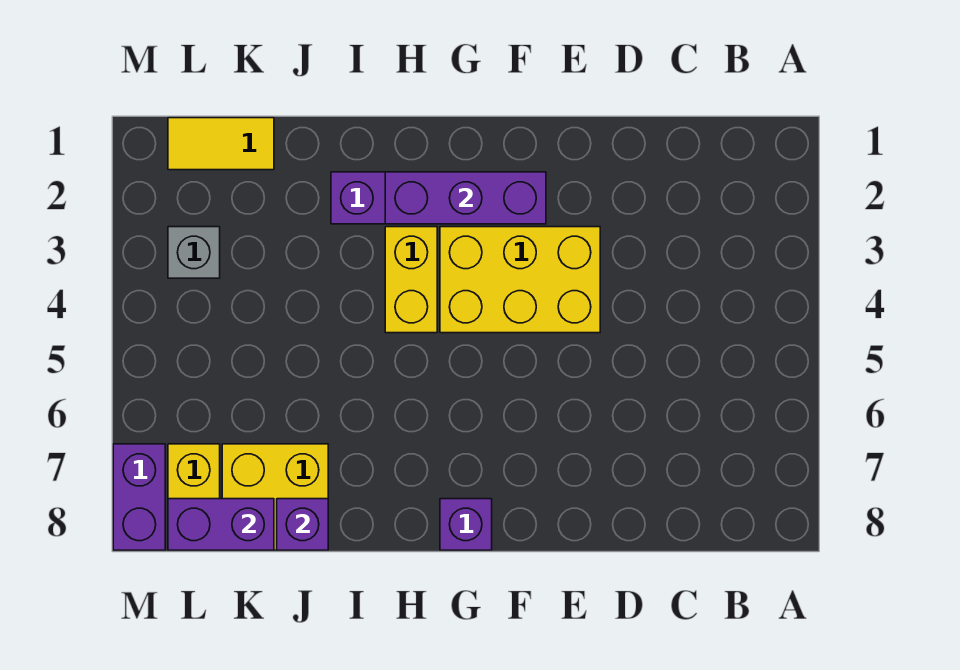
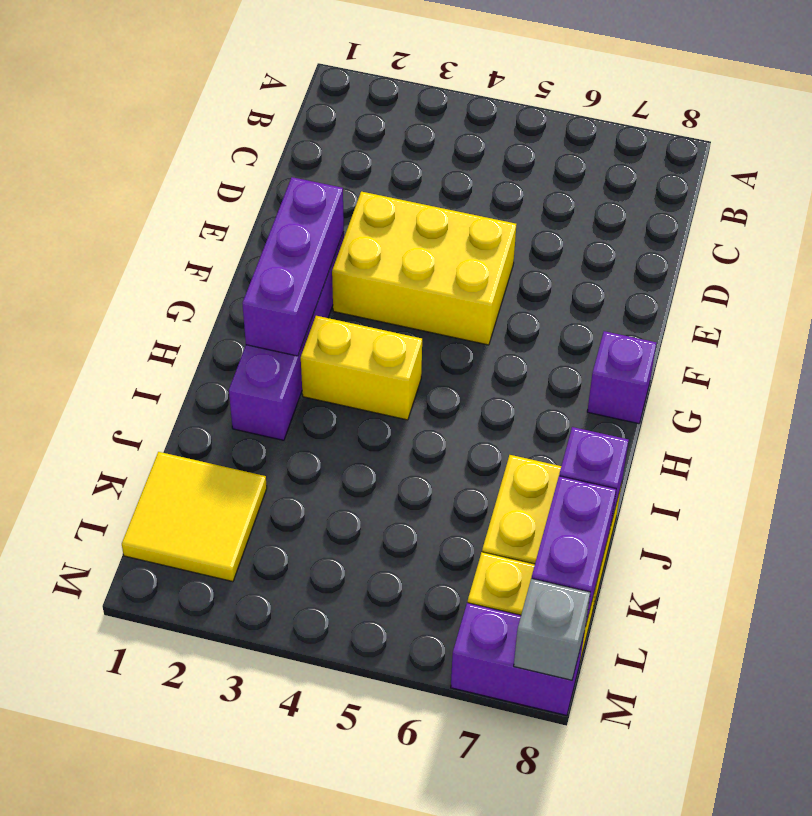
yellow 2x3 brick [440,227,600,333] -> yellow 2x3 brick turned to [332,192,516,345]
yellow 1x2 tile [168,118,274,170] -> yellow 2x2 tile [122,452,267,582]
grey 1x1 brick [168,227,220,278] -> grey 1x1 brick moved to [514,578,590,680]

